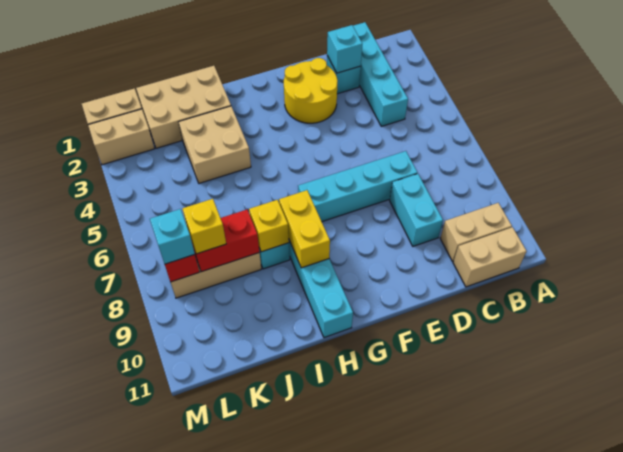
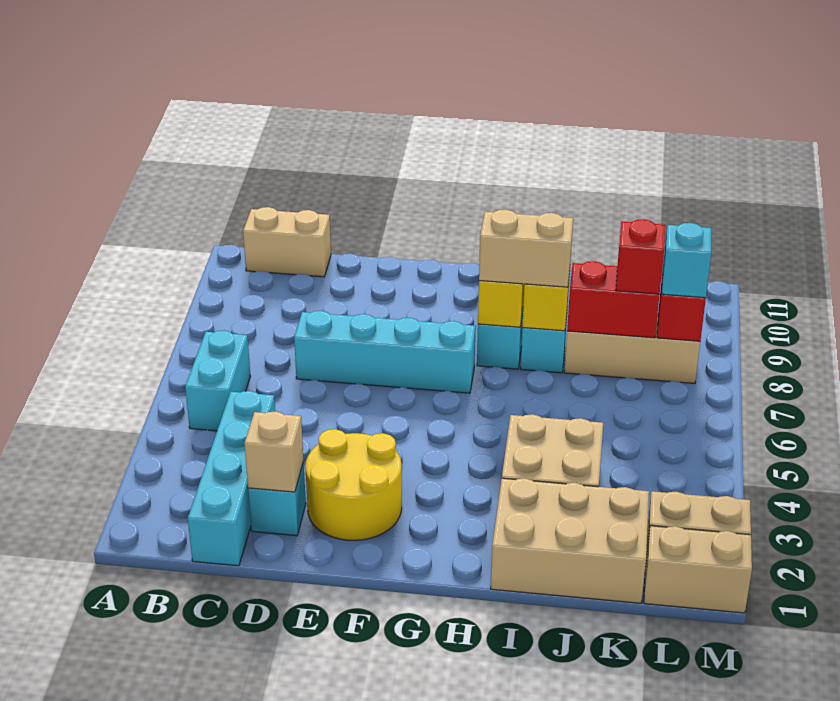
tan 1x2 brick [440,203,512,261] -> tan 1x2 brick moved to [479,210,573,287]
cyan 1x1 brick [327,25,362,73] -> tan 1x1 brick [244,411,304,492]
cyan 1x2 brick [390,174,443,246] -> cyan 1x2 brick moved to [185,331,251,431]
yellow 1x1 brick [183,199,226,254] -> red 1x1 brick [616,219,665,294]

